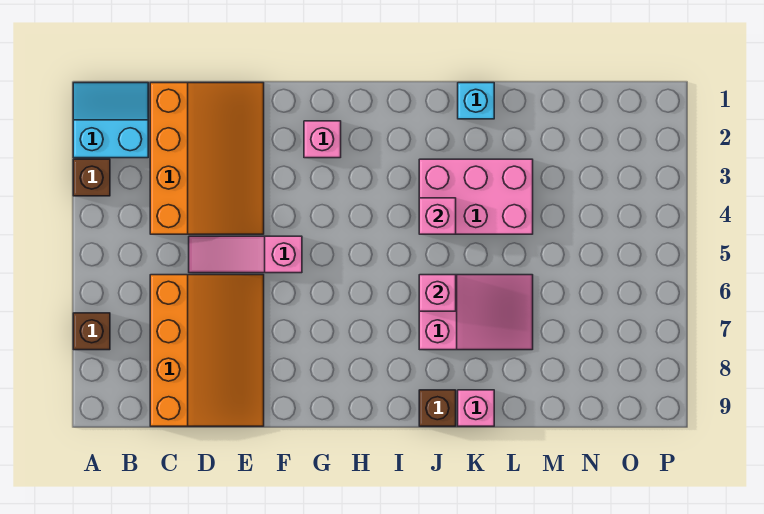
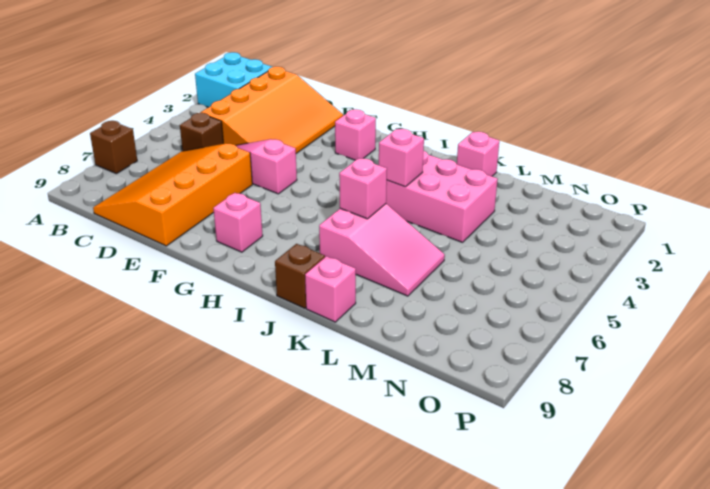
cyan 2x2 slope [73,83,148,158] -> cyan 2x2 brick [195,52,272,107]
brown 1x1 brick [73,159,110,196] -> brown 1x1 brick moved to [180,113,223,151]
orange 3x4 slope [150,275,264,426] -> orange 3x4 slope turned to [93,143,252,246]
none -> pink 1x1 brick [213,193,263,252]
cyan 1x1 brick [458,83,494,119] -> pink 1x1 brick [457,132,499,176]

